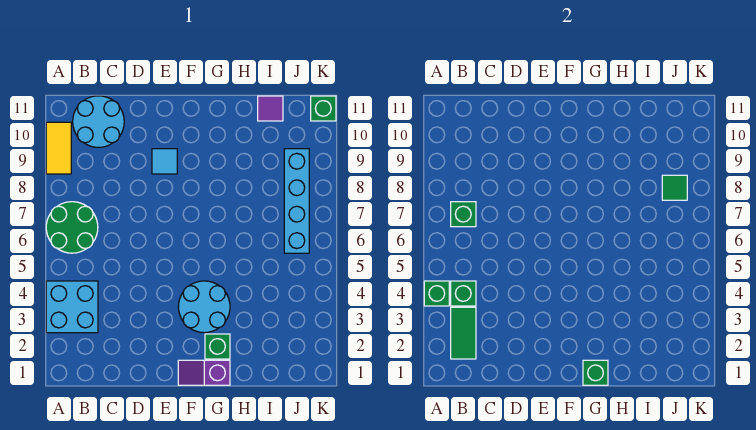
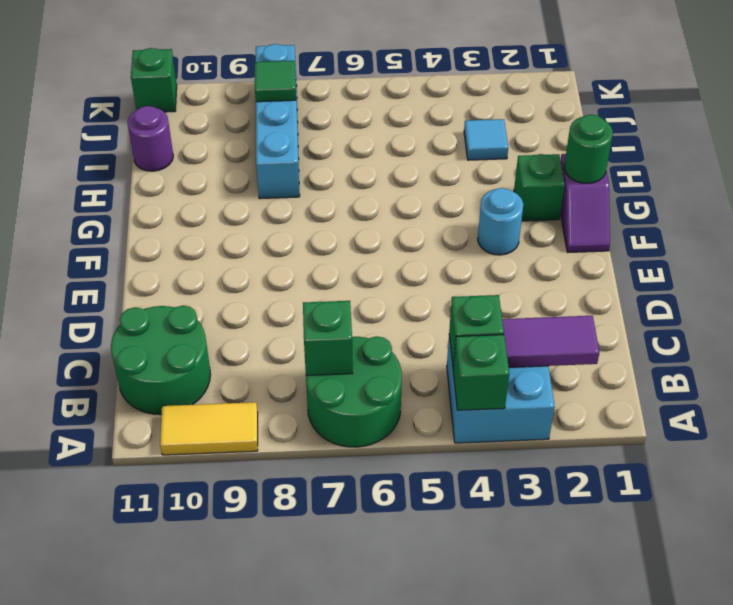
green 1x2 tile [451,307,476,359] -> purple 1x2 tile [502,316,599,367]
cyan 2x2 round brick [73,96,124,147] -> green 2x2 round brick [111,305,211,415]
cyan 1x1 tile [152,149,177,174] -> cyan 1x1 tile moved to [464,119,508,160]
cyan 2x2 round brick [178,281,230,333] -> cyan 1x1 round brick [478,188,523,255]
green 1x1 brick [583,360,608,385] -> green 1x1 round brick [564,115,613,183]
purple 1x1 tile [258,96,283,121] -> purple 1x1 round brick [127,106,173,171]
cyan 1x4 brick [284,149,309,253] -> cyan 1x4 brick turned to [256,44,300,199]

